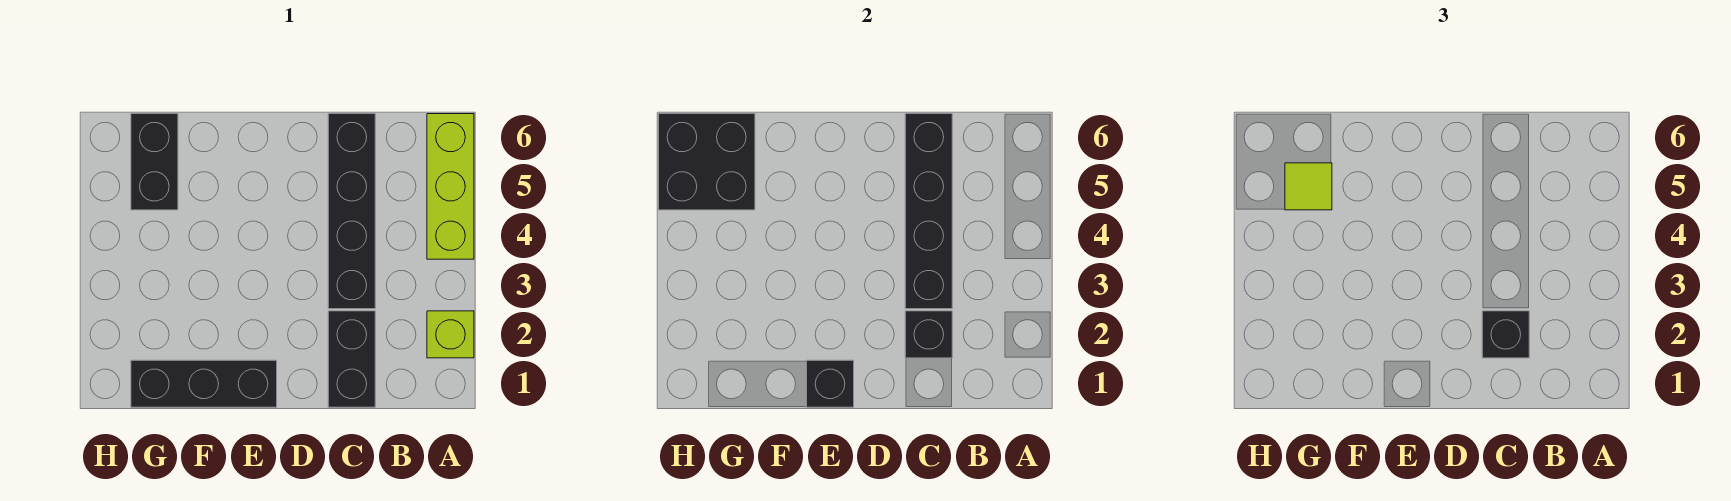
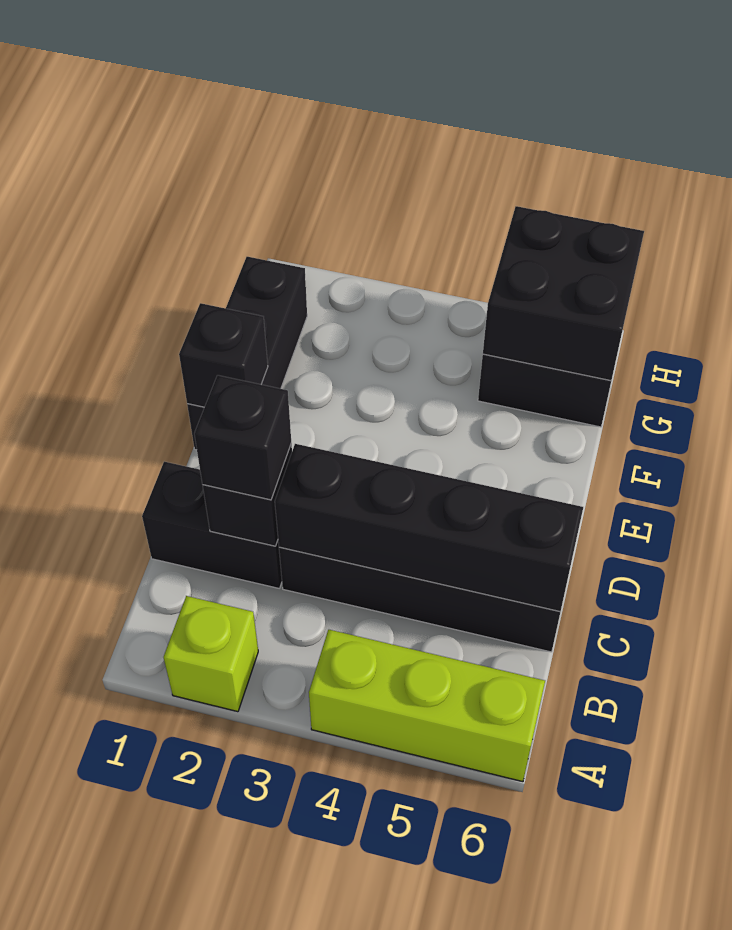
lime 1x1 tile [1285,163,1332,210] -> none

